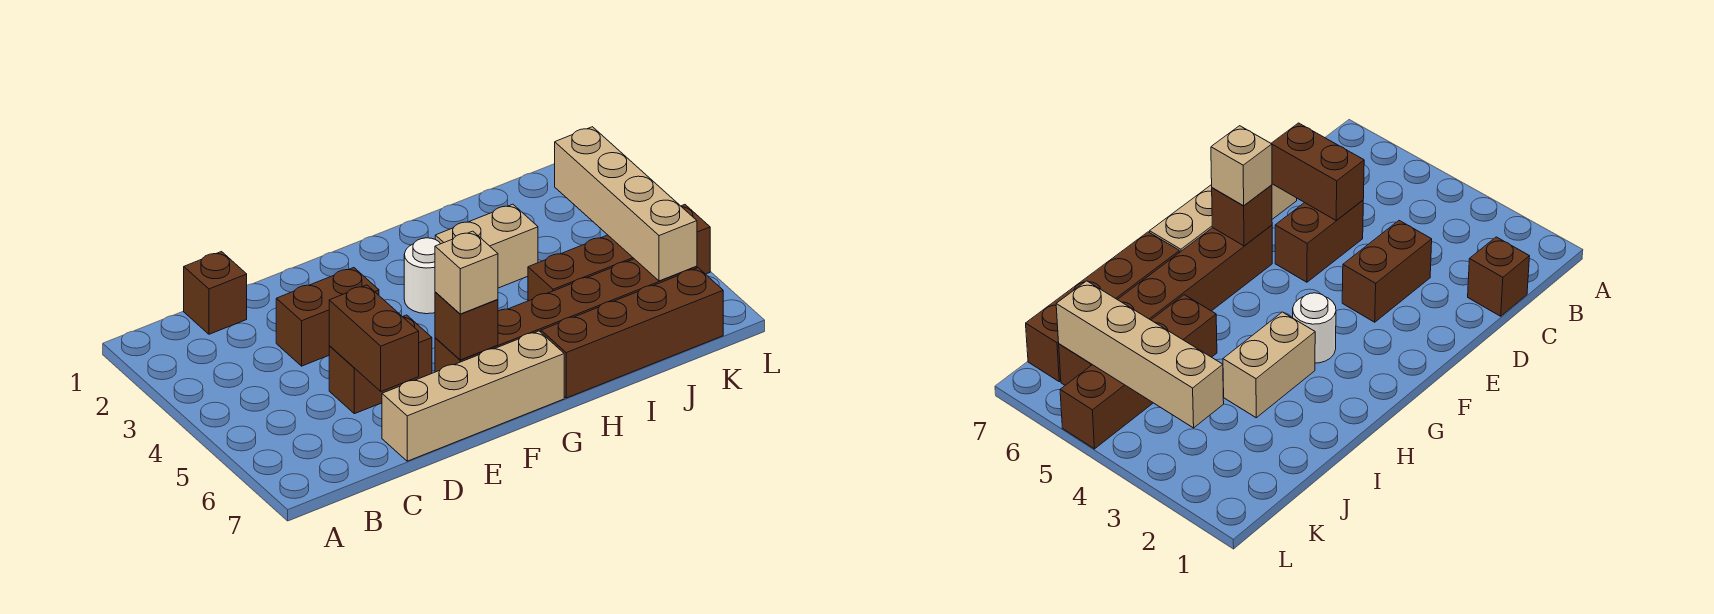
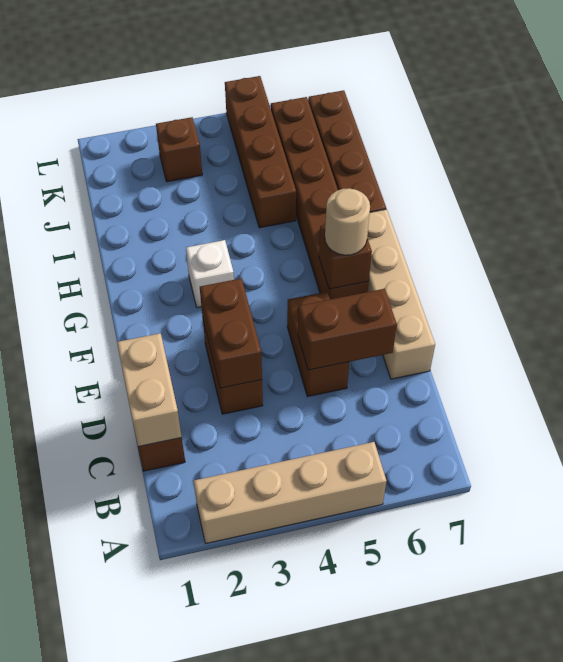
none -> brown 1x2 brick [200,278,262,388]
tan 1x1 brick [435,231,498,314] -> tan 1x1 round brick [325,188,370,255]
white 1x1 round brick [404,238,440,314] -> white 1x1 brick [186,240,234,308]
tan 1x2 brick [435,204,538,288] -> tan 1x2 brick moved to [117,333,182,447]
none -> brown 1x1 brick [156,117,202,182]
tan 1x4 brick [555,127,697,281] -> tan 1x4 brick moved to [194,442,387,543]

